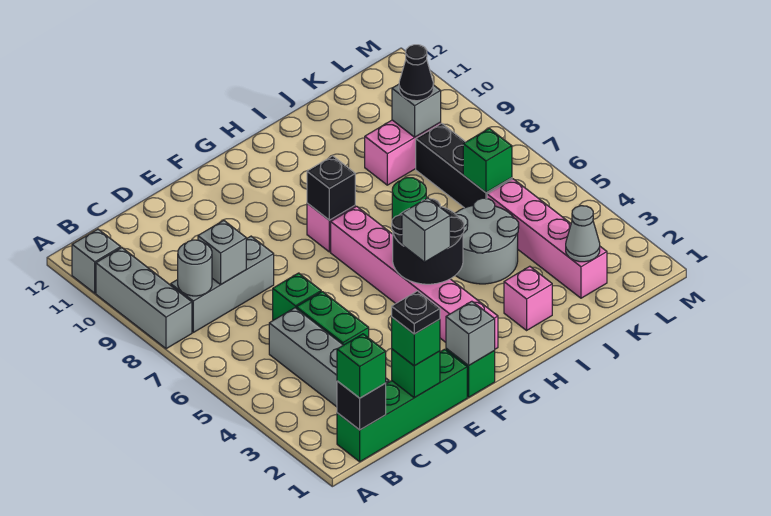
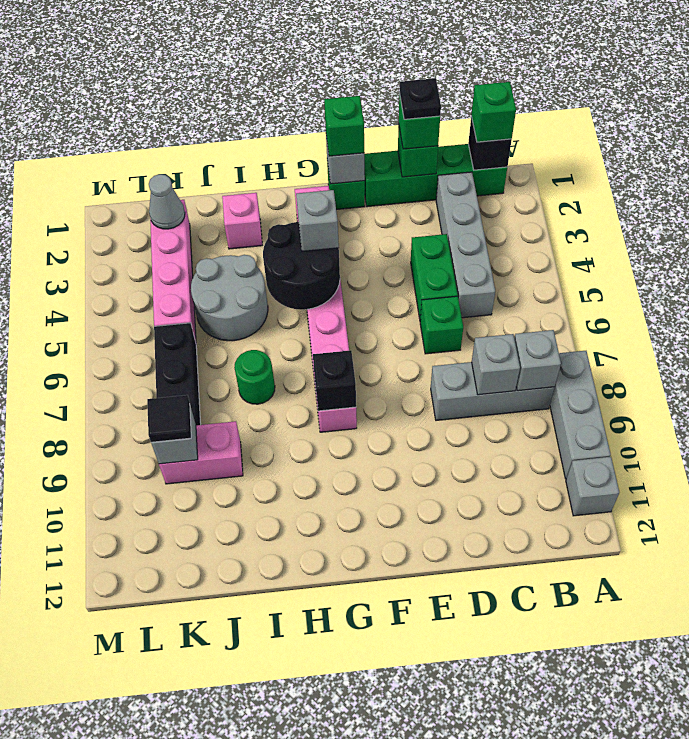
grey 1x1 round brick [178,240,212,296] -> grey 1x1 brick [514,330,561,391]
green 1x1 brick [463,128,512,193] -> green 1x1 brick moved to [324,96,364,156]
black 1x1 cone [399,45,433,101] -> black 1x1 tile [147,395,191,442]

